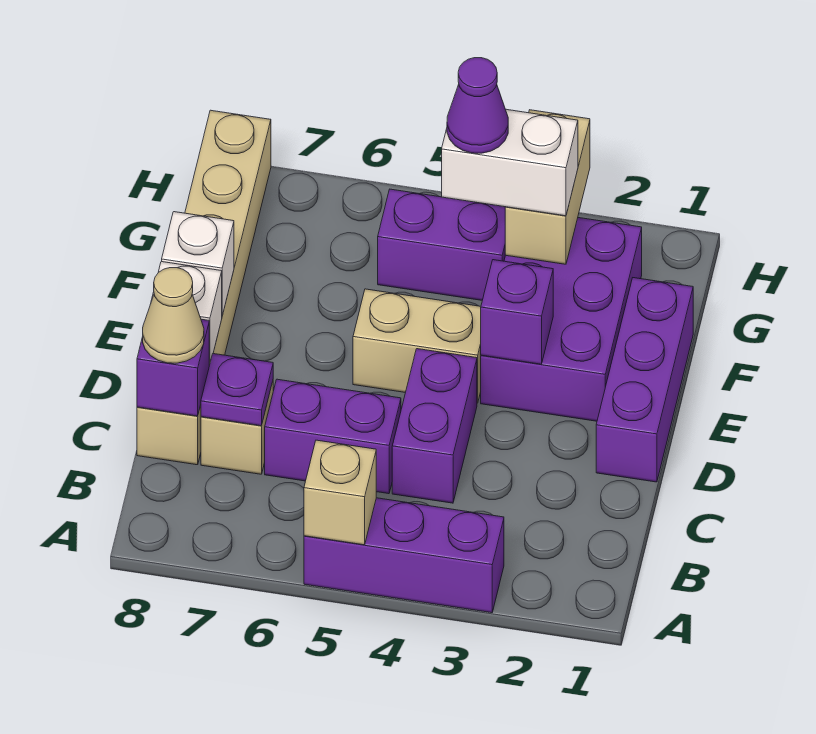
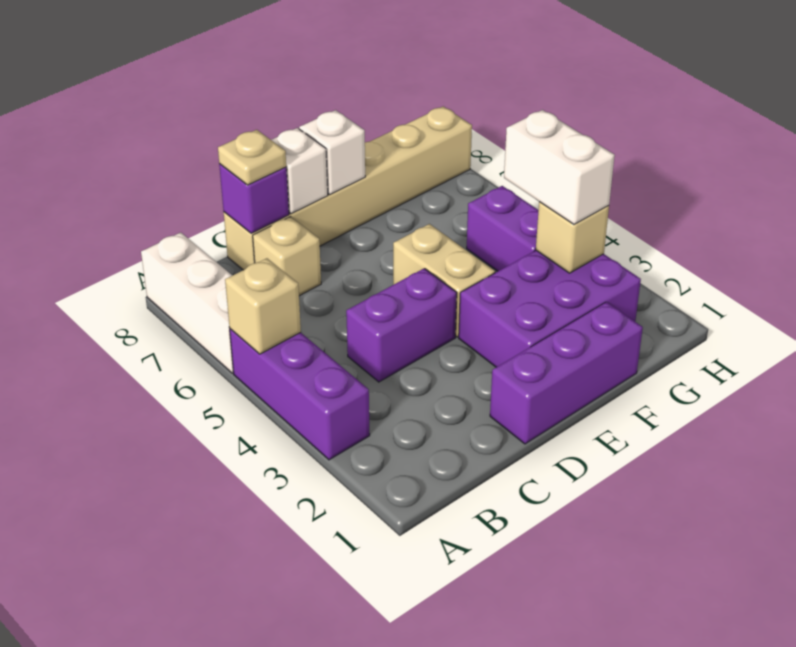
none -> white 1x3 brick [141,233,234,373]
purple 1x2 brick [265,379,401,494] -> none
purple 1x1 plate [201,354,273,426] -> none
tan 1x1 cone [143,268,204,363] -> tan 1x1 plate [218,130,286,185]
purple 1x1 brick [481,260,553,364] -> none
tan 1x2 brick [505,110,590,264] -> tan 1x1 brick [536,202,609,273]
purple 1x1 cone [447,58,508,153] -> none

